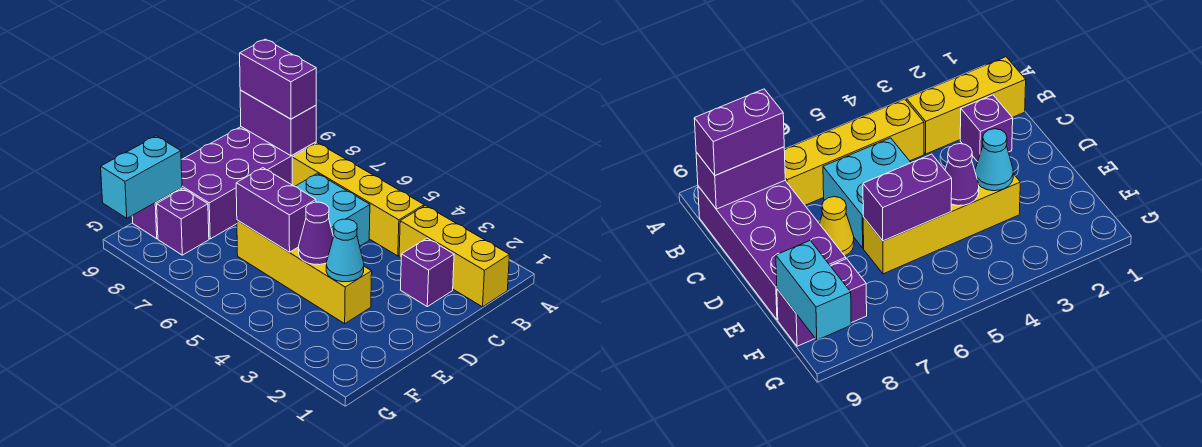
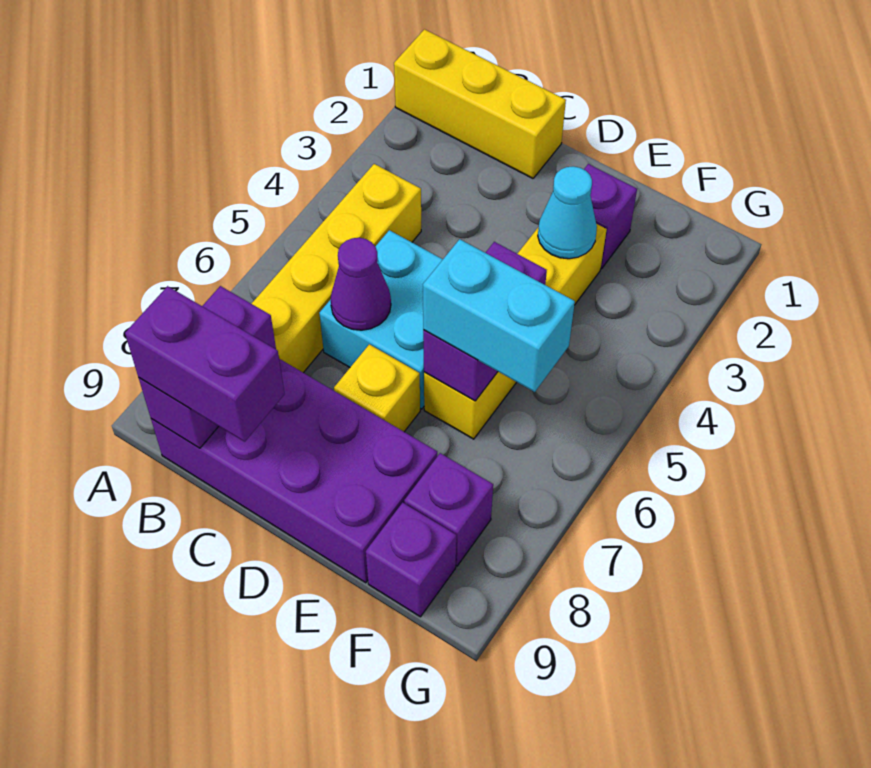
yellow 1x3 brick [399,206,509,307] -> yellow 1x3 brick turned to [394,29,566,178]
purple 1x2 brick [240,39,316,119] -> purple 1x2 brick turned to [125,286,284,442]
purple 1x1 brick [401,238,454,307] -> purple 1x1 brick moved to [584,164,637,269]
yellow 1x1 cone [820,197,854,256] -> yellow 1x1 brick [334,344,420,432]
purple 1x1 cone [299,202,333,265] -> purple 1x1 cone moved to [331,238,391,330]
cyan 1x2 brick [101,136,182,218] -> cyan 1x2 brick moved to [423,239,575,392]

